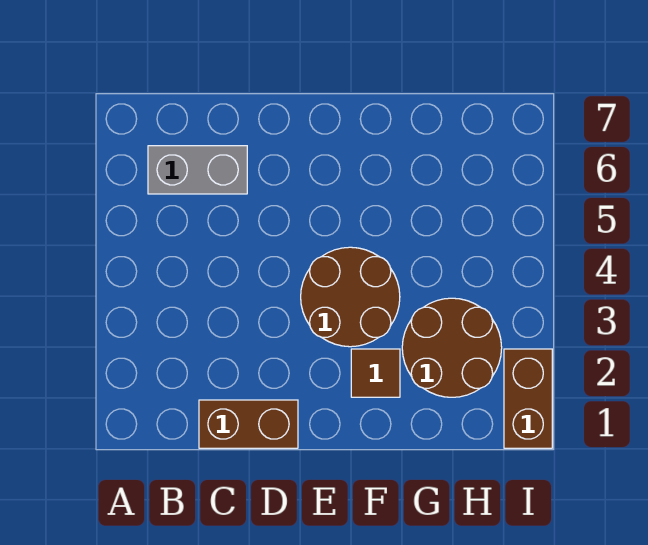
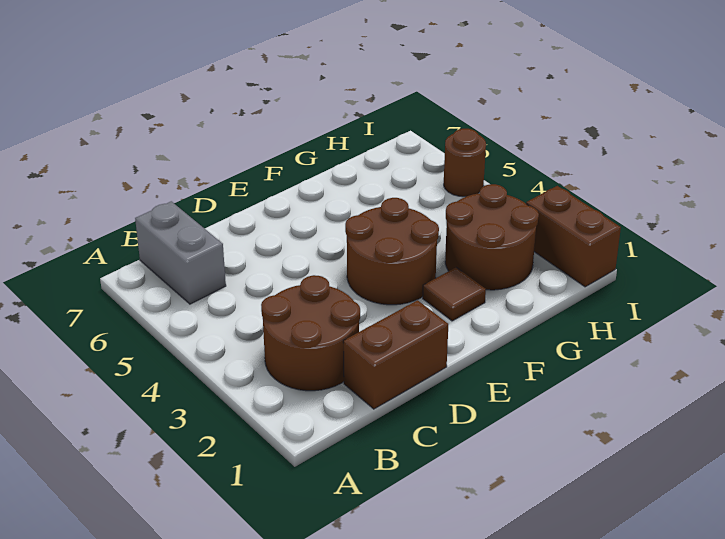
none -> brown 2x2 round brick [261,275,360,391]
grey 1x2 brick [148,146,247,194] -> grey 1x2 brick turned to [135,201,226,304]
none -> brown 1x1 round brick [444,129,486,197]

